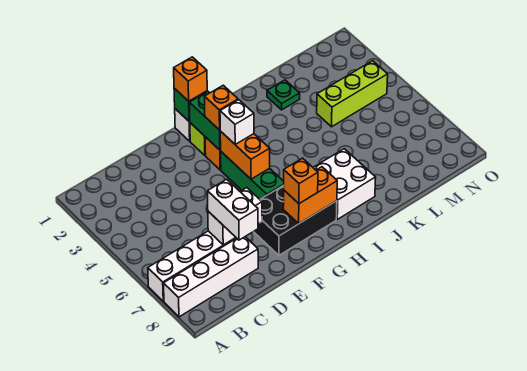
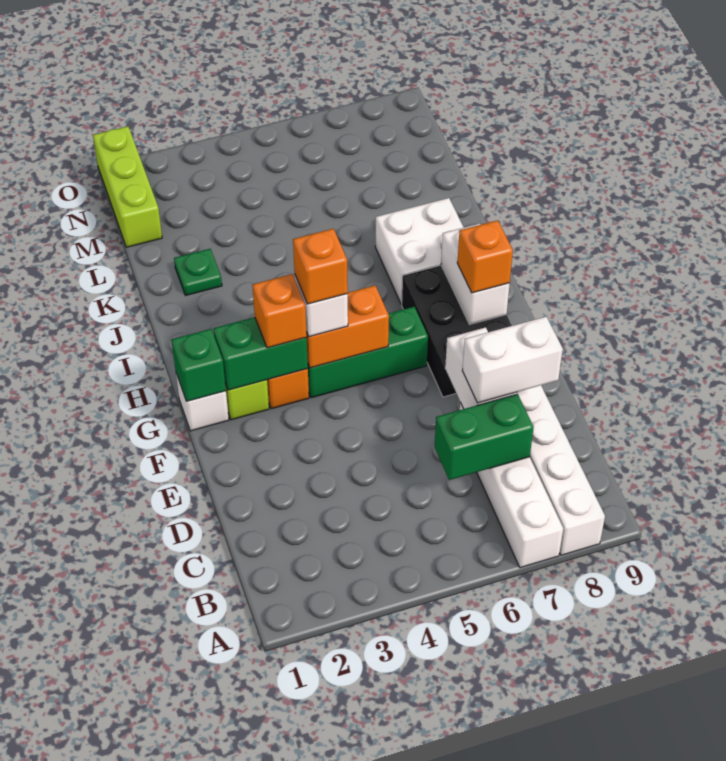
none -> green 1x2 brick [435,394,534,480]
orange 1x1 brick [174,57,207,101] -> orange 1x1 brick moved to [293,229,348,304]
orange 1x2 brick [283,167,337,223] -> white 1x2 brick [441,224,510,324]
lime 1x3 brick [317,61,388,127] -> lime 1x3 brick moved to [93,126,162,247]

